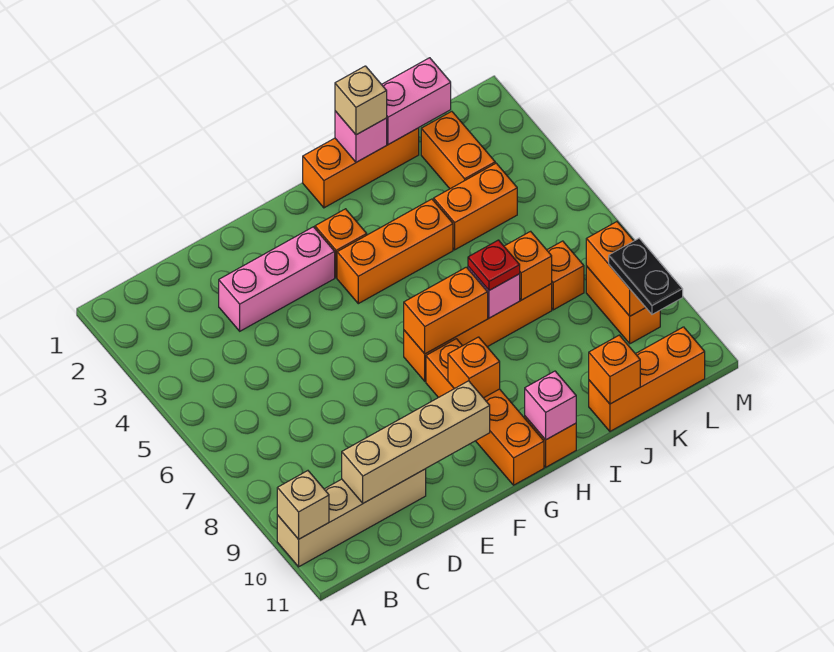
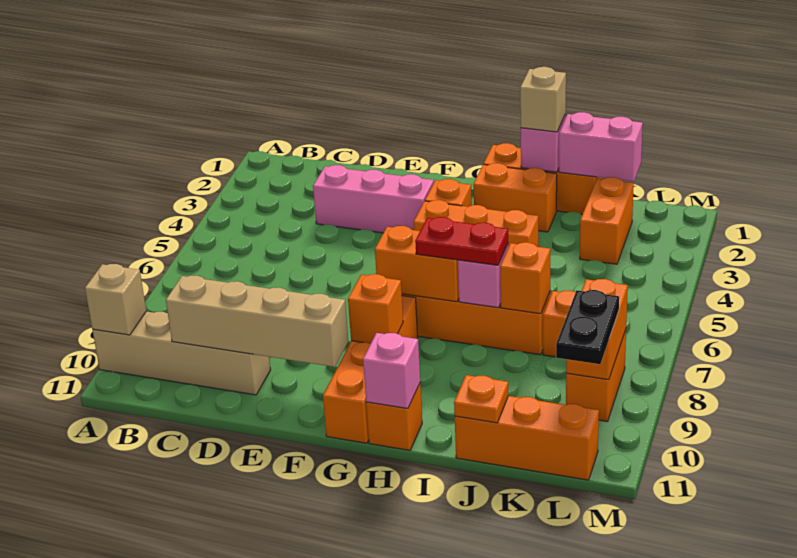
red 1x1 plate [468,240,520,291] -> red 1x2 plate [415,217,508,265]
orange 1x2 brick [434,163,517,250] -> orange 1x2 brick moved to [474,163,557,232]
orange 1x1 brick [589,335,640,404] -> orange 1x1 plate [454,375,508,423]

